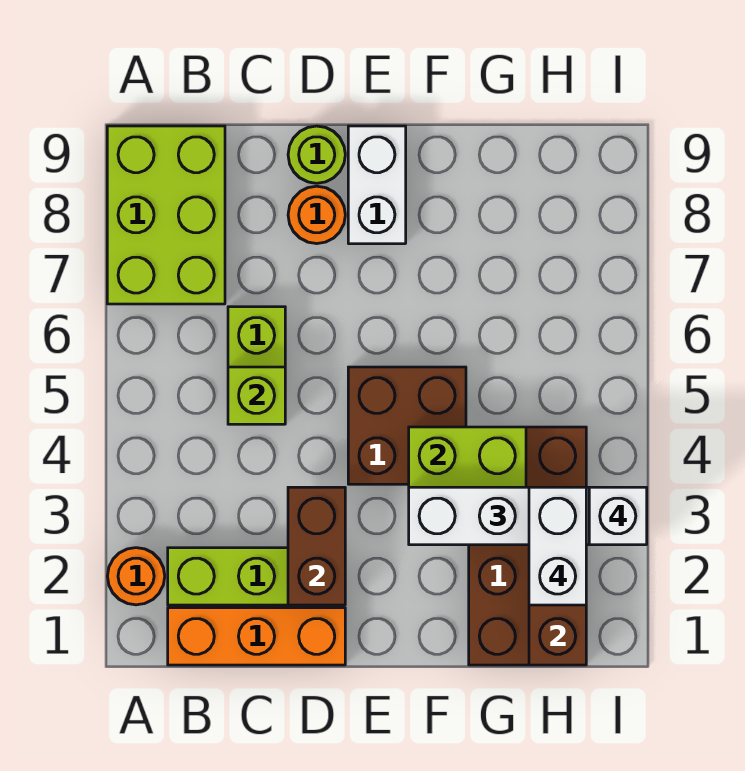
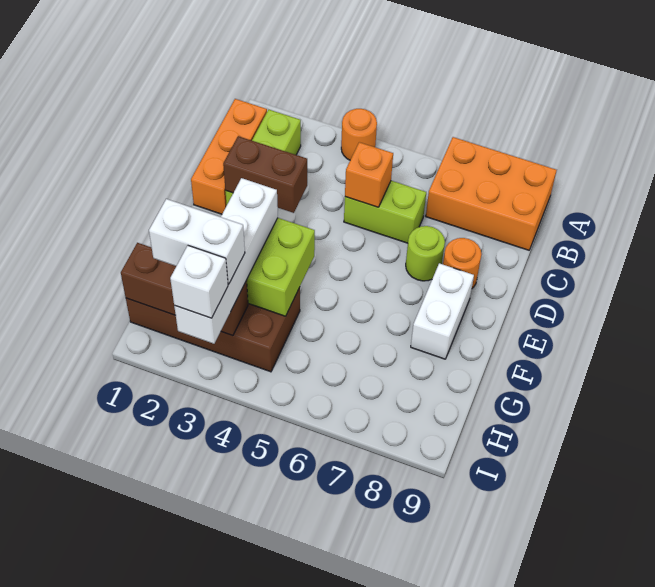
orange 1x1 round brick [107,548,165,605] -> orange 1x1 round brick moved to [341,109,377,160]
lime 2x3 brick [107,126,225,304] -> orange 2x3 brick [426,137,557,250]
lime 1x1 brick [228,367,285,424] -> orange 1x1 brick [345,142,393,207]
lime 1x1 round brick [288,126,345,183] -> lime 1x1 round brick moved to [406,226,445,281]
brown 2x2 brick [348,367,466,484] -> none
white 1x2 brick [348,126,406,244] -> white 1x2 brick turned to [411,263,474,359]

